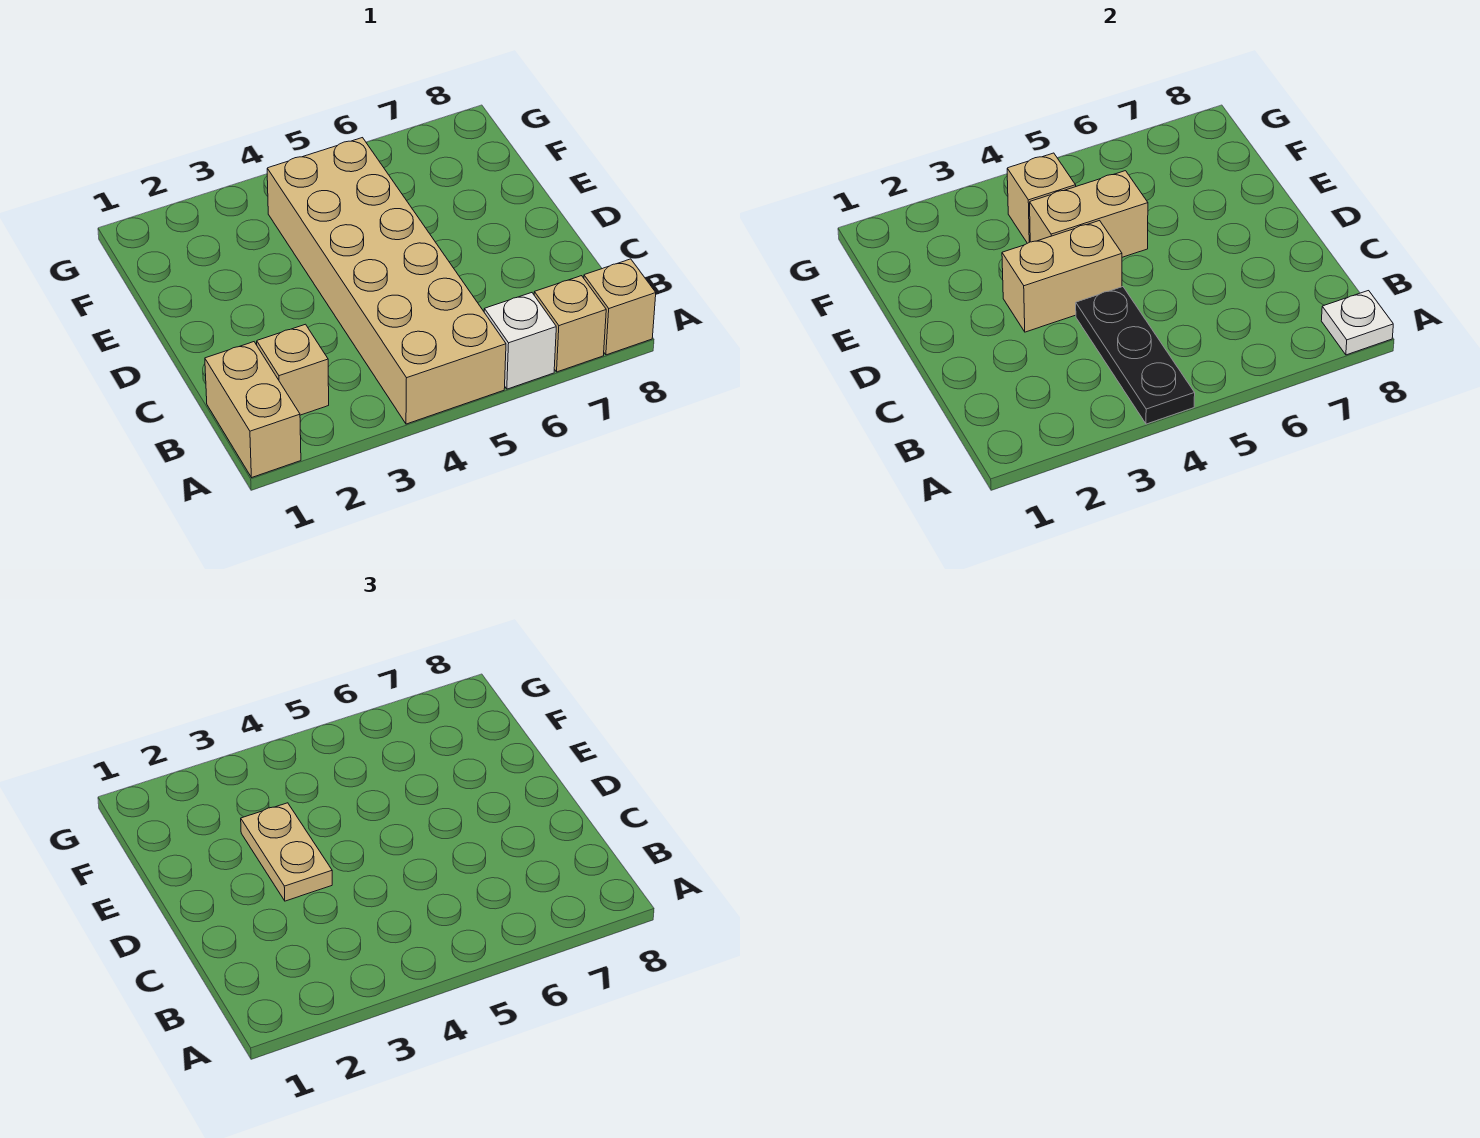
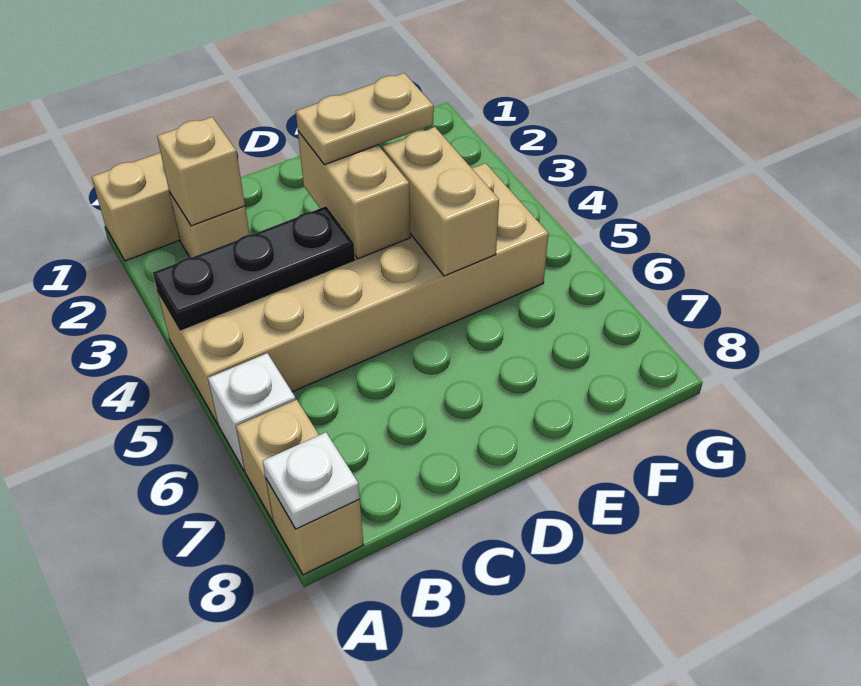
tan 1x1 brick [1007,153,1076,243] -> tan 1x1 brick moved to [157,117,245,226]

